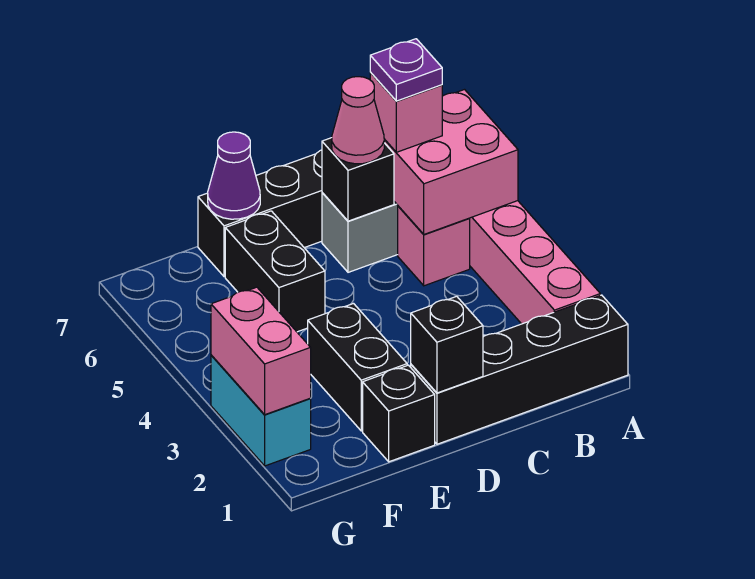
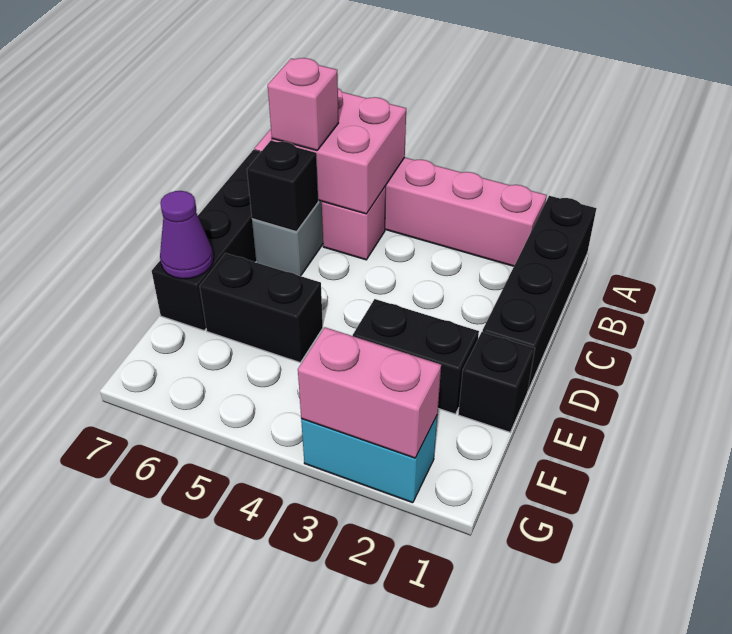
purple 1x1 plate [370,39,442,101] -> none
pink 1x1 cone [332,77,384,164] -> none
black 1x1 brick [411,296,483,393] -> none

